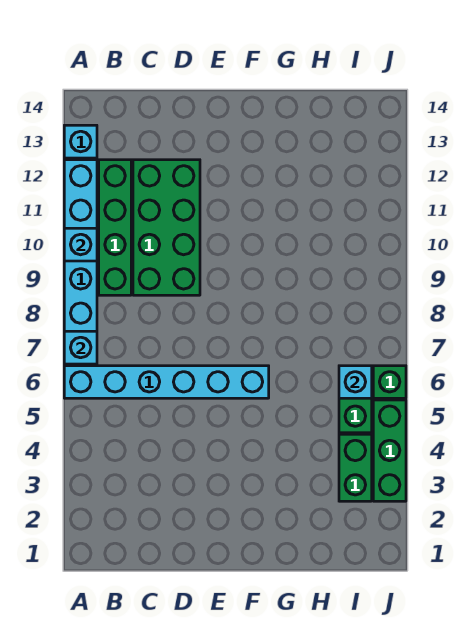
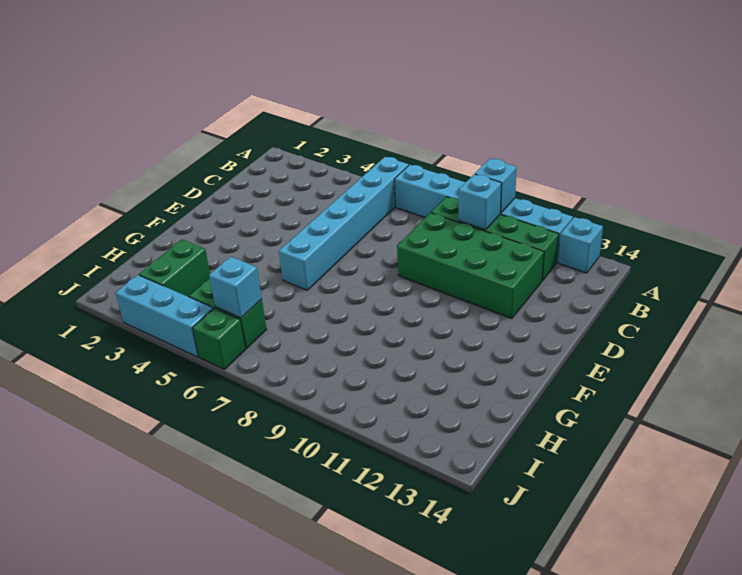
cyan 1x1 brick [64,331,97,364] -> cyan 1x1 brick moved to [459,174,501,230]
green 1x2 brick [339,434,372,501] -> green 1x2 brick turned to [139,239,210,297]
green 1x3 brick [373,400,406,501] -> cyan 1x3 brick [116,275,213,357]

